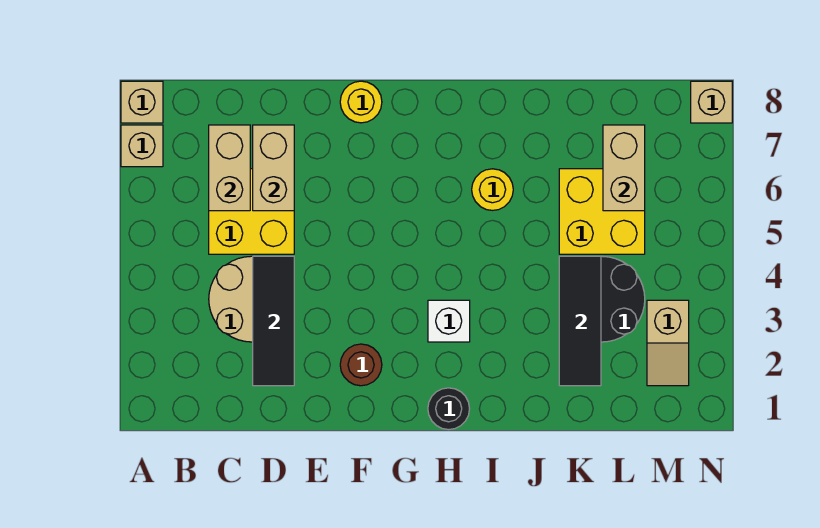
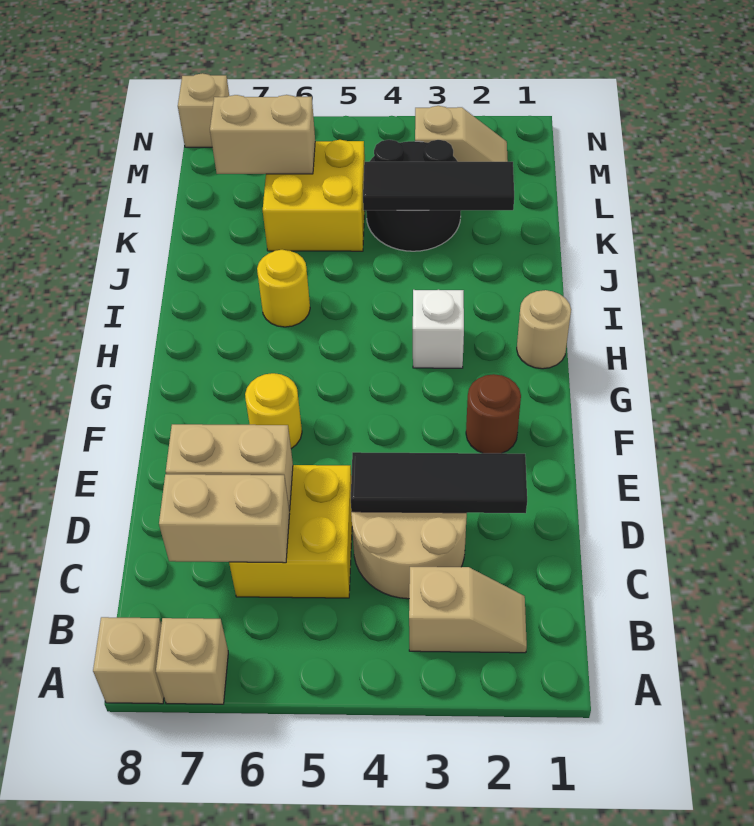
none -> tan 1x2 slope [409,567,527,653]
yellow 1x1 round brick [340,81,382,123] -> yellow 1x1 round brick moved to [245,373,302,449]
black 1x1 round brick [428,388,470,430] -> tan 1x1 round brick [517,290,571,369]

